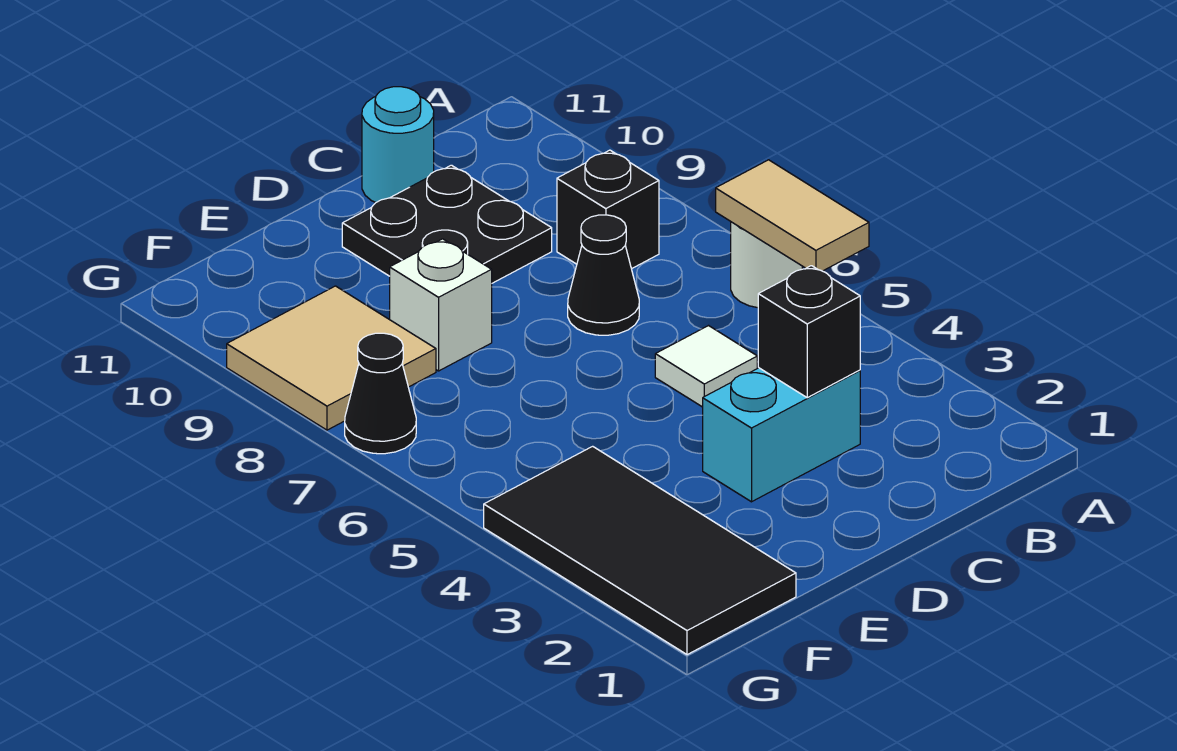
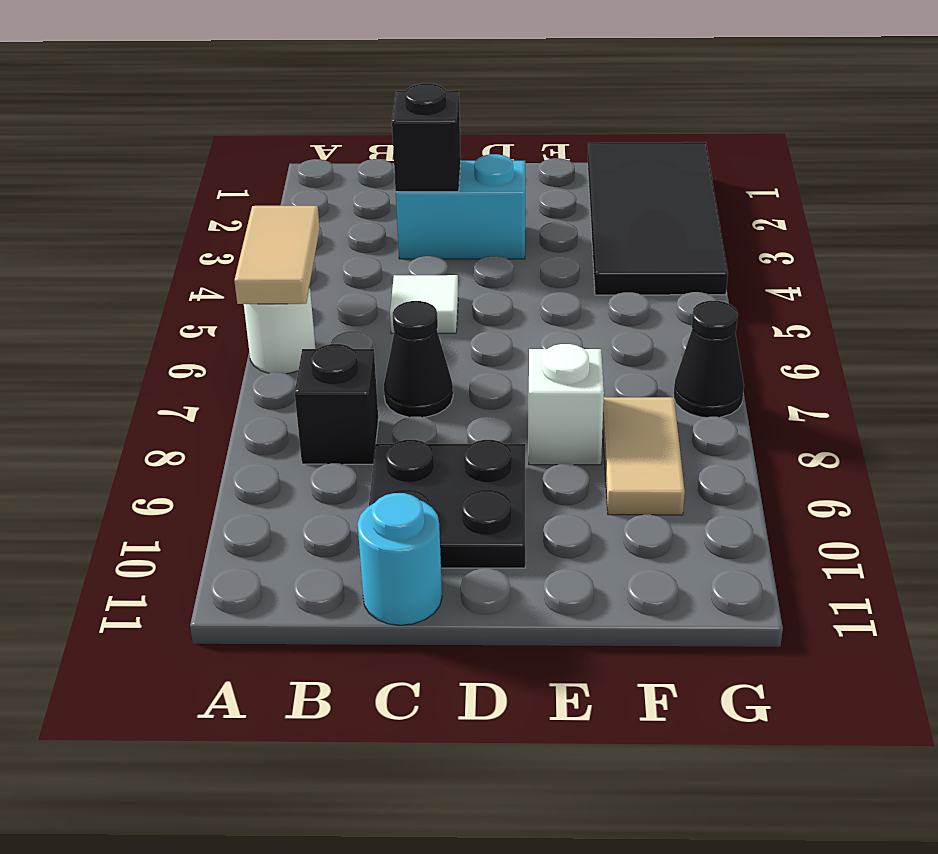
tan 2x2 tile [227,286,436,430] -> tan 1x2 tile [603,397,685,515]

